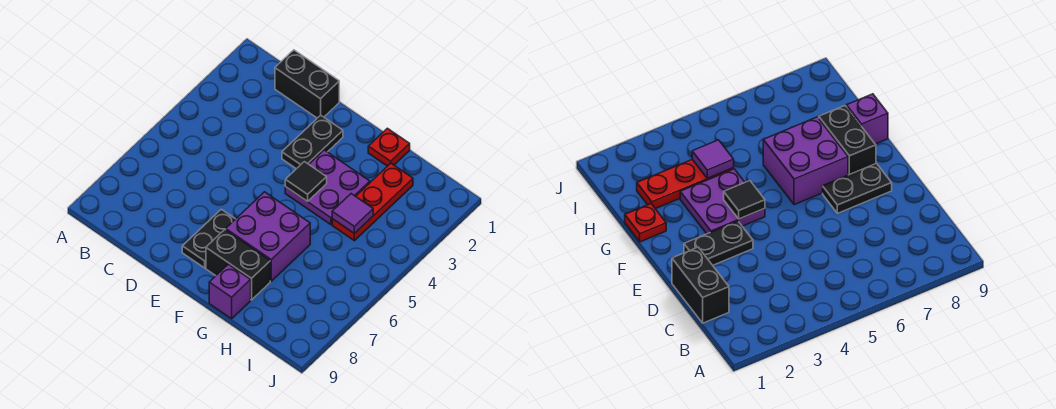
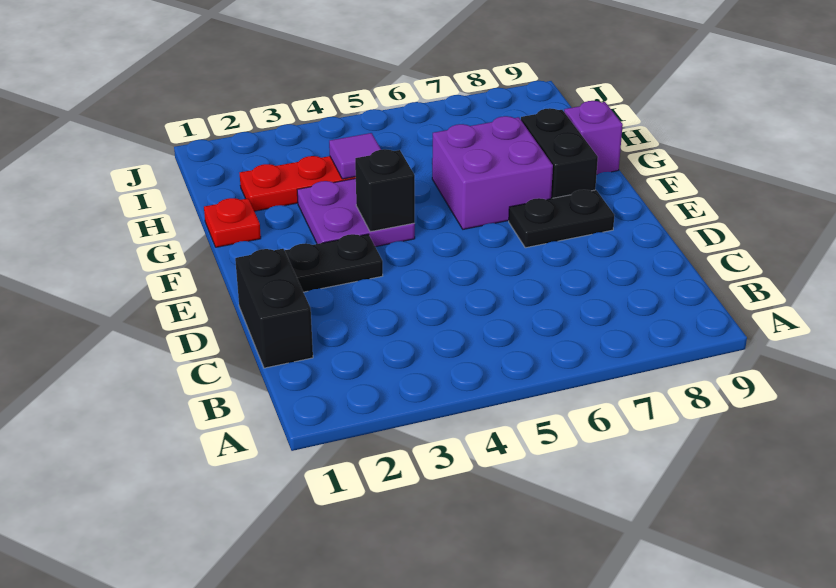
black 1x1 tile [285,162,327,202] -> black 1x1 brick [355,149,415,232]

